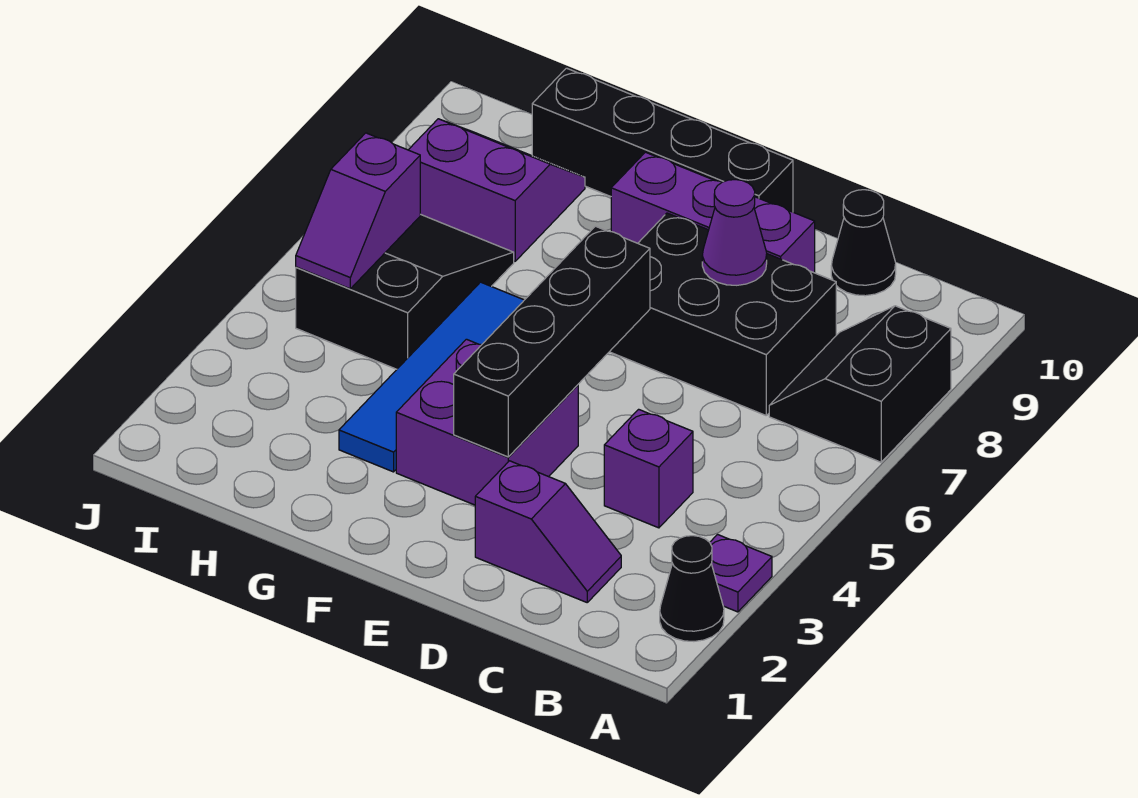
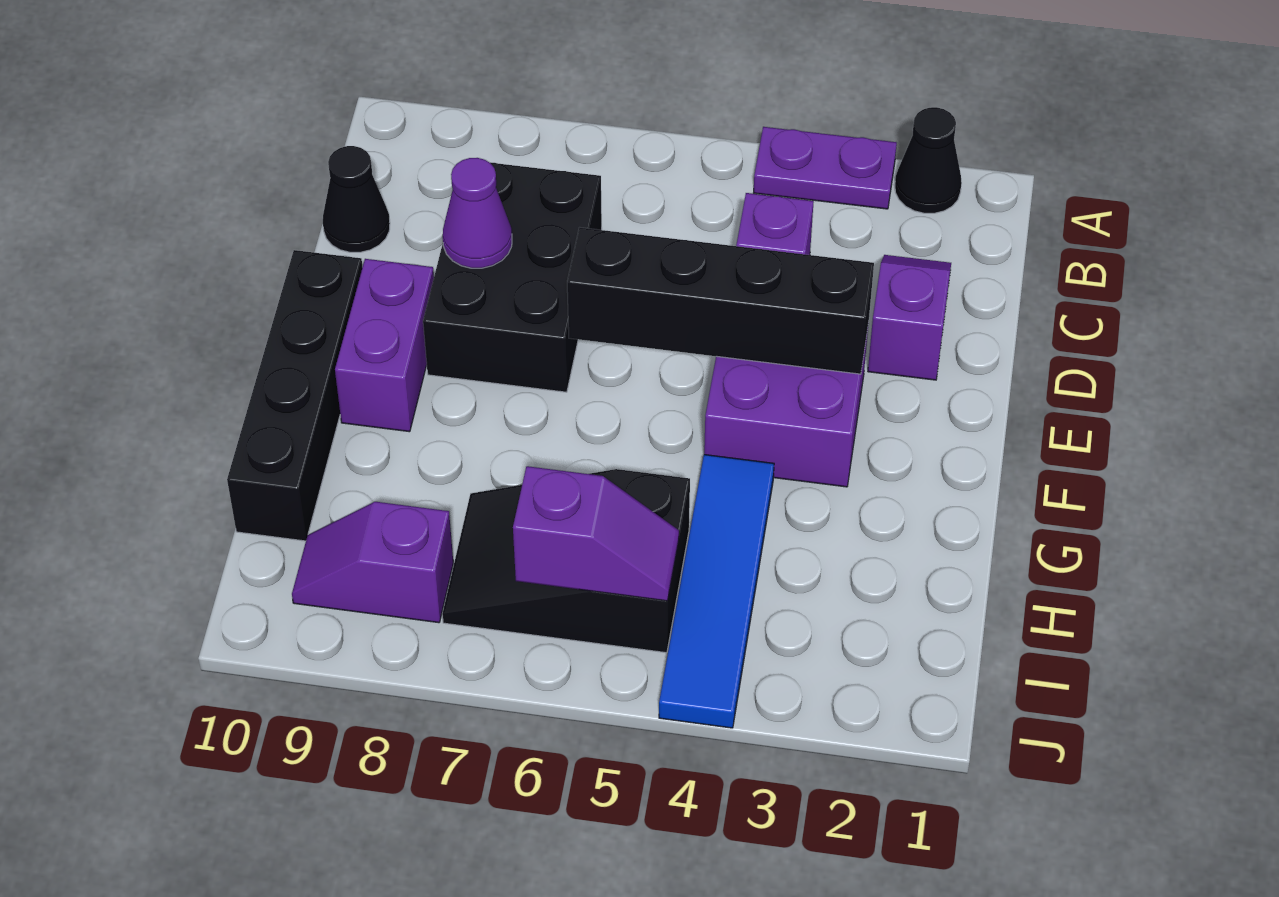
purple 1x1 plate [710,535,772,612] -> purple 1x2 plate [754,127,897,209]
black 2x2 slope [769,306,951,462] -> none
purple 1x3 brick [611,152,815,273] -> purple 1x2 brick [335,259,434,432]
blue 1x4 tile [339,282,524,472] -> blue 1x4 tile turned to [659,455,774,728]
purple 2x2 slope [409,119,585,261] -> purple 1x2 slope [292,502,453,623]

